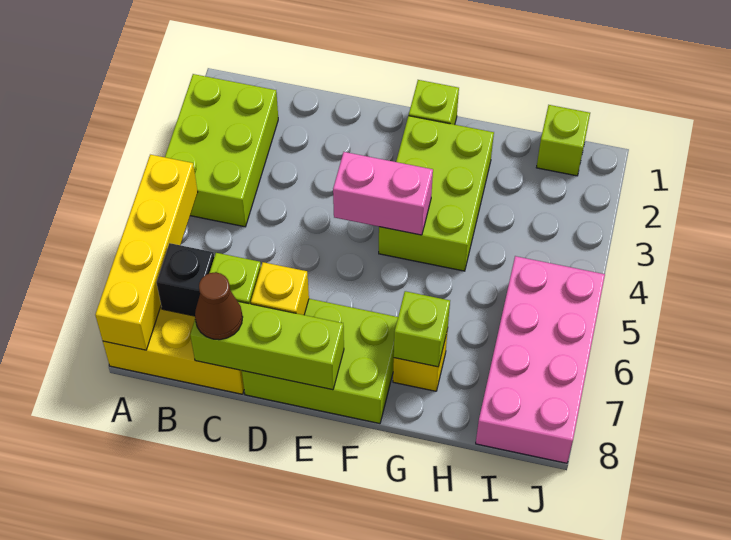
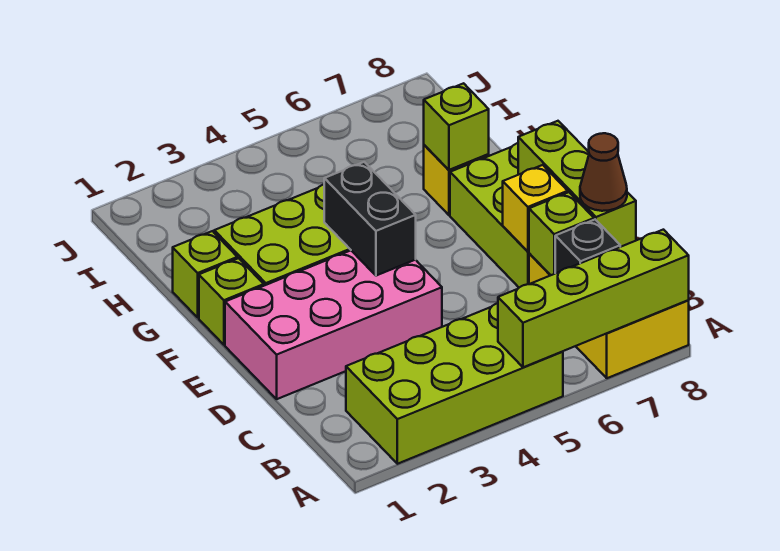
lime 2x3 brick [165,74,278,227] -> lime 2x4 brick [346,303,563,464]
yellow 1x4 brick [95,155,198,350] -> lime 1x4 brick [498,230,689,367]
pink 1x2 brick [333,152,433,235] -> black 1x2 brick [324,162,416,276]
lime 1x1 brick [536,105,590,176] -> lime 1x1 brick moved to [173,231,237,317]
pink 2x4 brick [476,256,605,463] -> pink 2x4 brick moved to [225,251,442,399]

